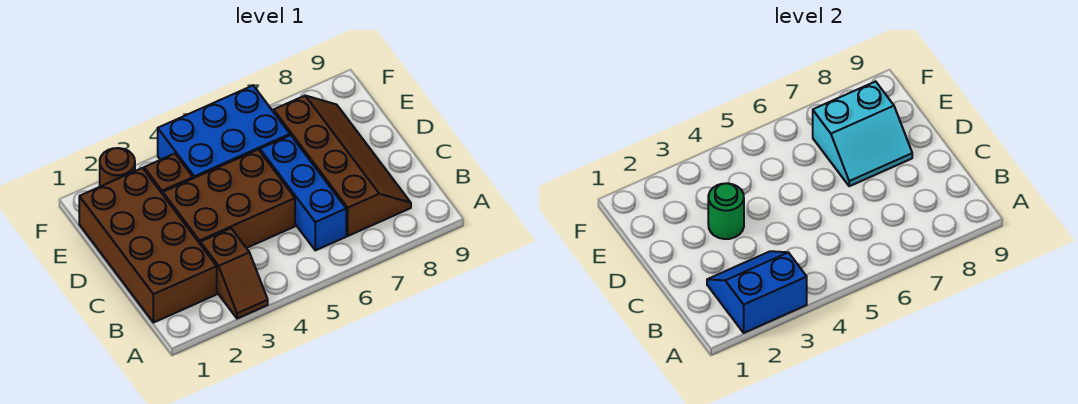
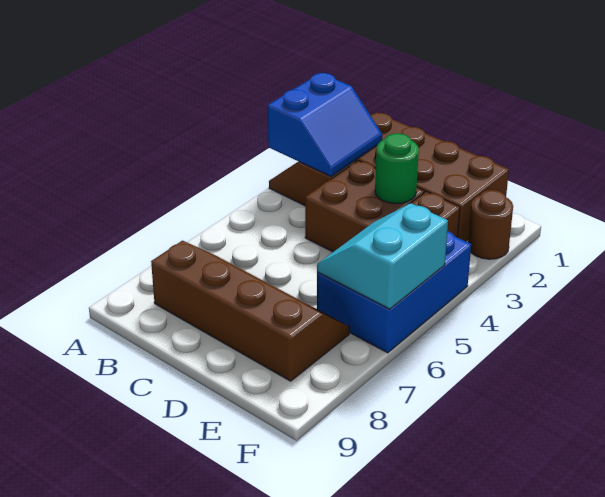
blue 1x3 brick [260,135,346,250] -> none
brown 2x4 slope [274,96,411,236] -> brown 2x4 slope turned to [151,241,350,381]
brown 2x3 brick [163,150,295,248] -> brown 2x2 brick [305,161,424,252]
cyan 2x2 slope [813,81,912,186] -> cyan 2x2 slope moved to [317,203,448,309]

